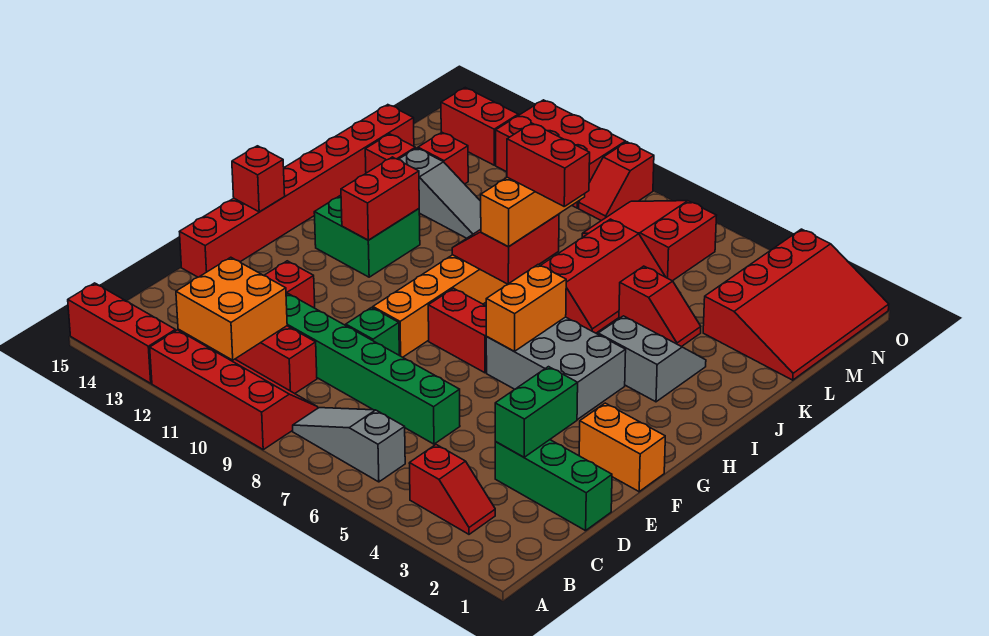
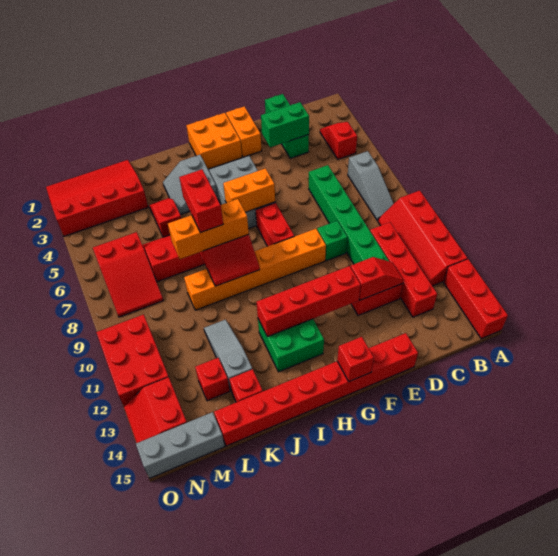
orange 2x2 brick [176,257,287,360] -> orange 2x2 brick moved to [186,113,242,169]
red 1x2 brick [341,157,419,240] -> red 1x4 brick [257,266,361,337]
none -> grey 1x3 brick [136,412,225,478]
red 1x2 slope [579,142,654,221] -> red 1x2 slope moved to [351,257,404,300]

